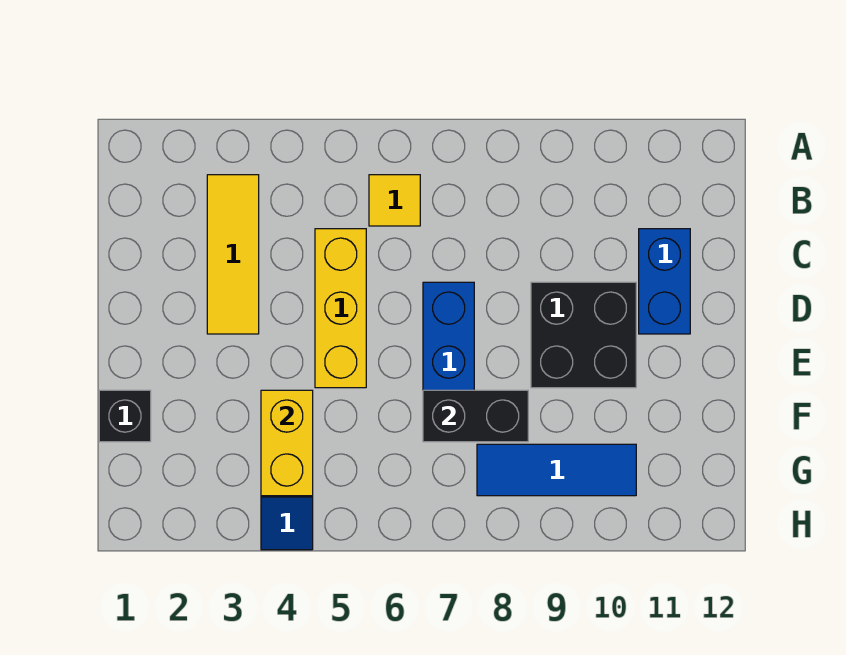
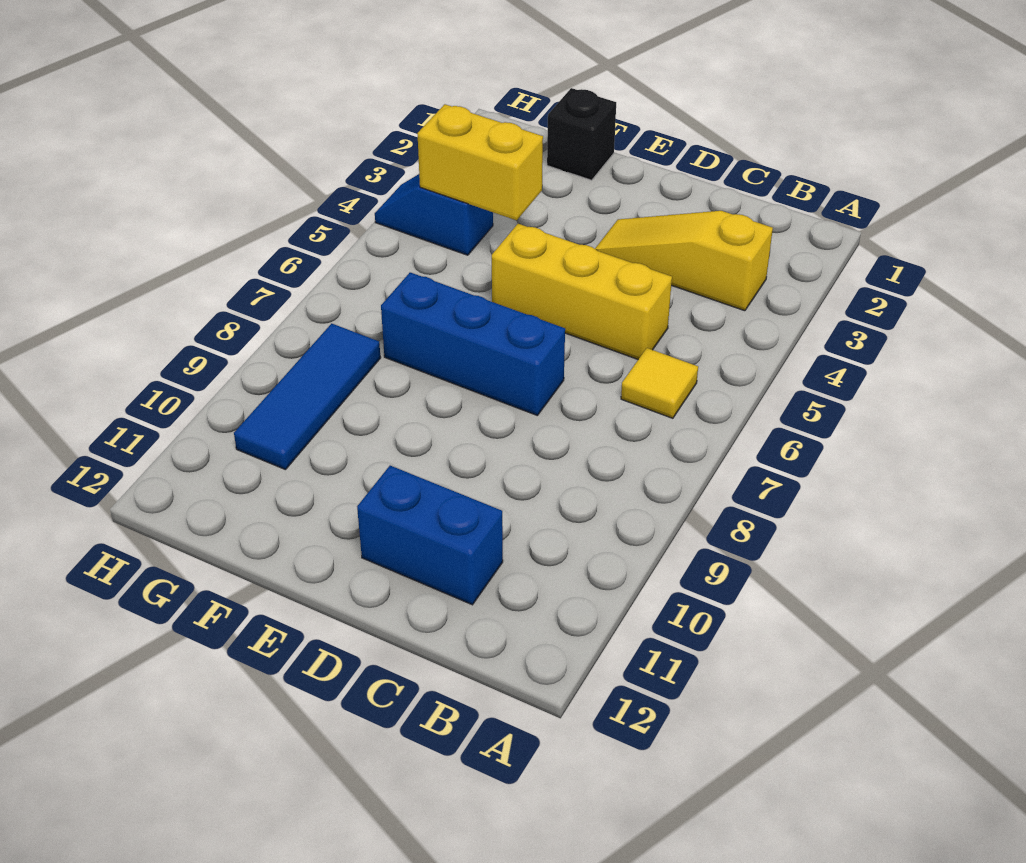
yellow 1x3 tile [207,175,259,334] -> yellow 1x3 slope [595,211,773,311]
black 2x2 brick [531,282,636,388] -> none
black 1x2 brick [423,390,528,442] -> none

